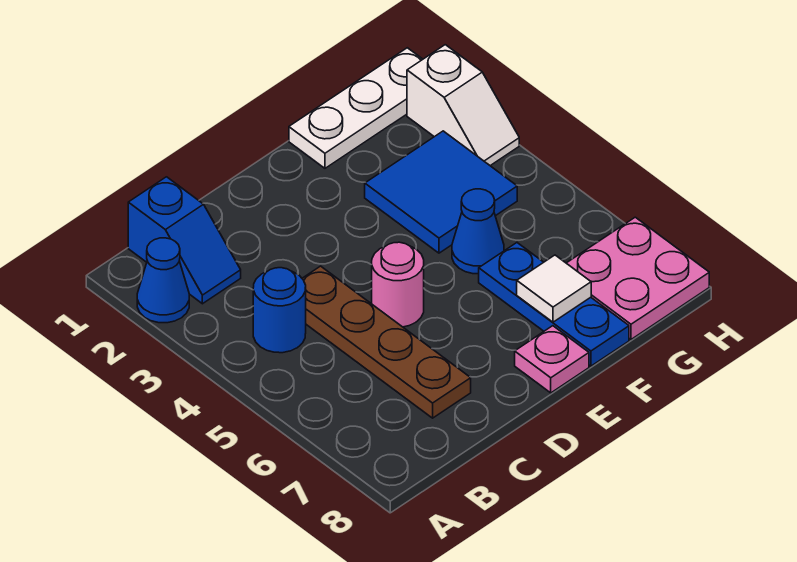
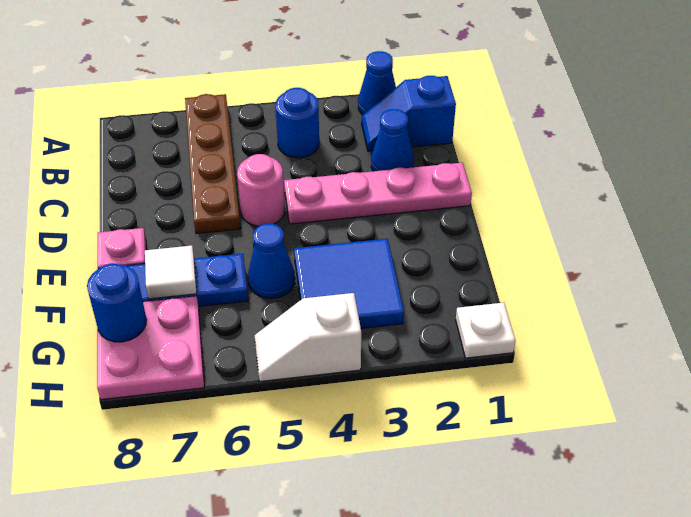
none -> blue 1x1 cone [371,109,414,171]
brown 1x4 plate [302,266,471,418] -> brown 1x4 plate turned to [185,94,240,234]
none -> pink 1x4 plate [284,163,472,224]
white 1x3 plate [289,48,423,168] -> white 1x1 plate [456,303,515,358]
none -> blue 1x1 round brick [87,264,147,342]
white 1x2 slope [407,45,519,166] -> white 1x2 slope moved to [255,293,361,382]

